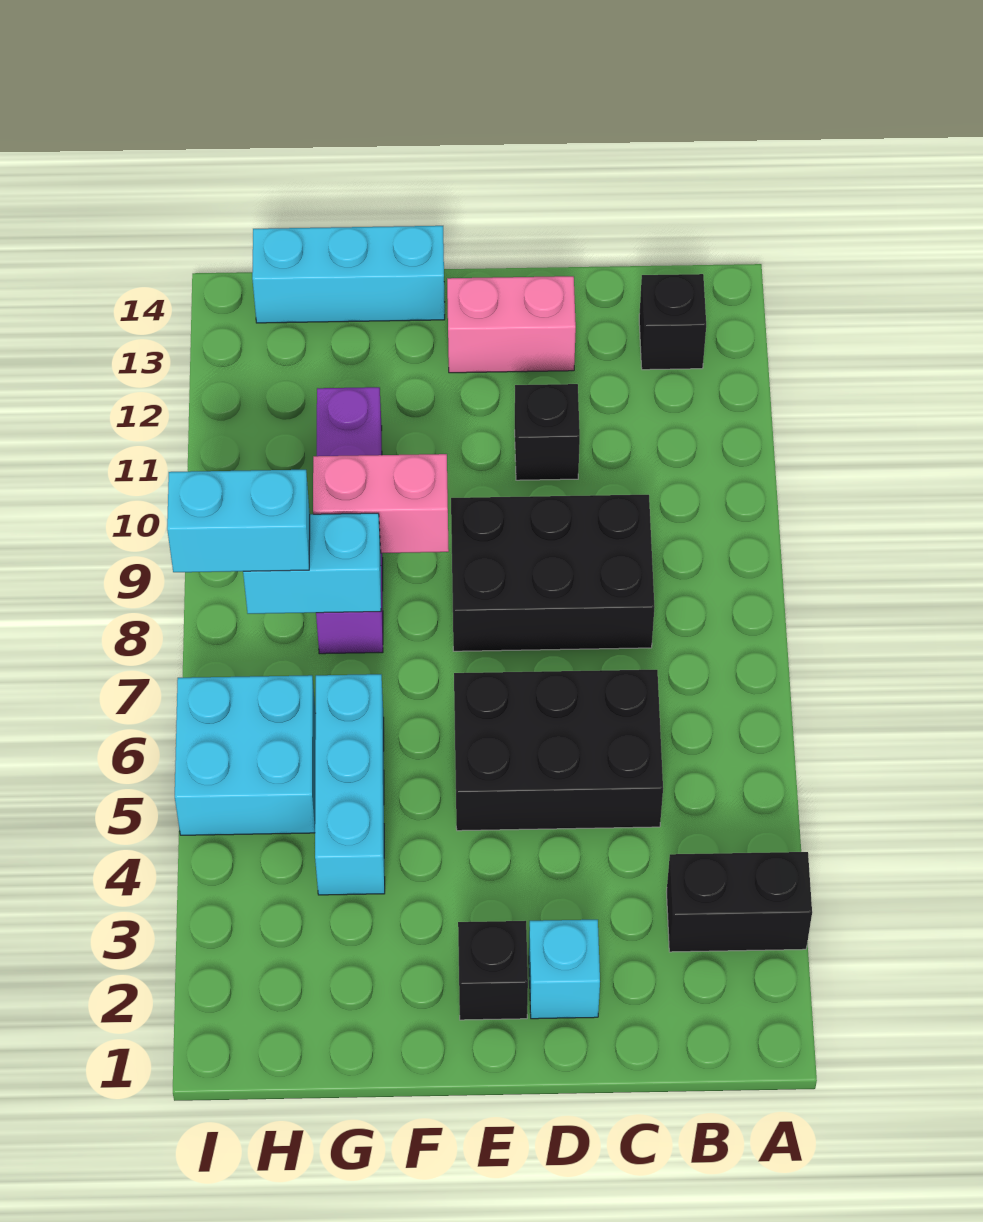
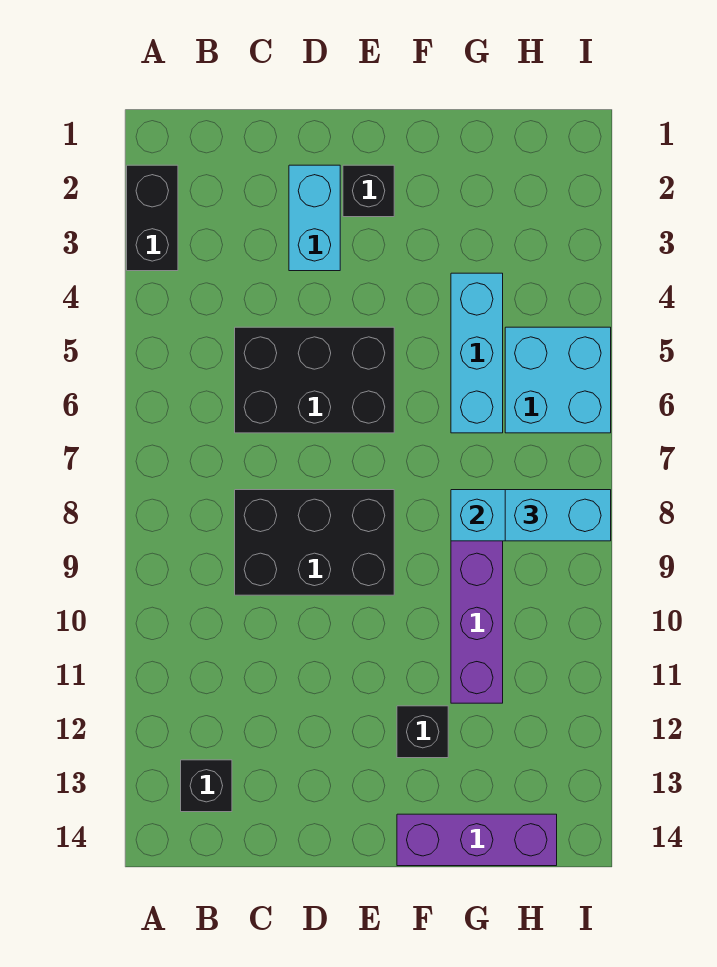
black 1x2 brick [667,852,812,952] -> black 1x2 brick turned to [127,165,178,271]
cyan 1x1 brick [529,919,600,1019] -> cyan 1x2 brick [289,165,340,271]
black 1x1 brick [515,384,580,480] -> black 1x1 brick moved to [397,706,448,758]
pink 1x2 brick [447,276,576,373] -> none
pink 1x2 brick [313,454,449,553] -> none
cyan 1x3 brick [252,226,445,323] -> purple 1x3 brick [397,814,557,866]

